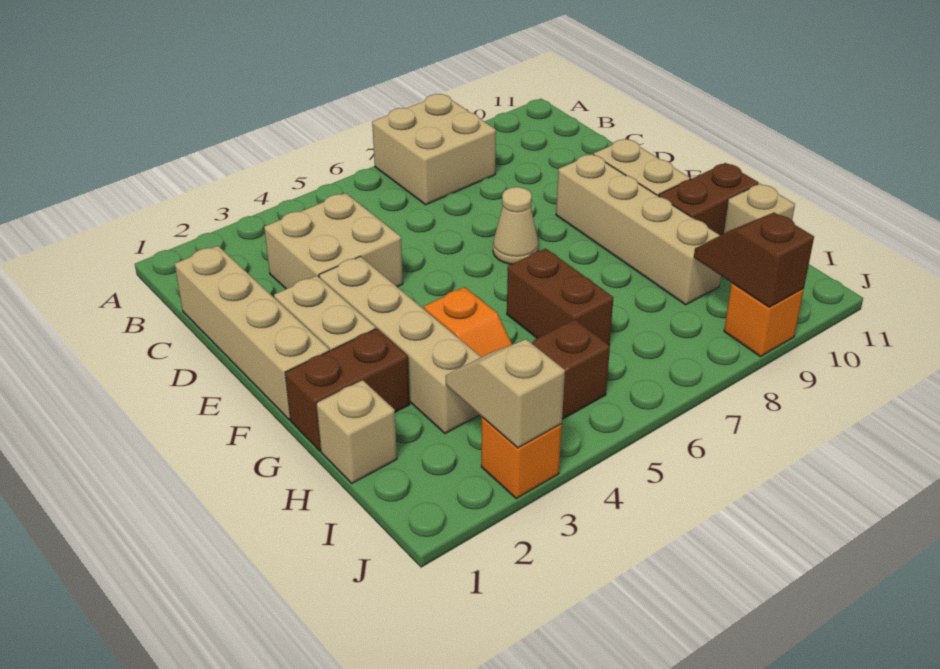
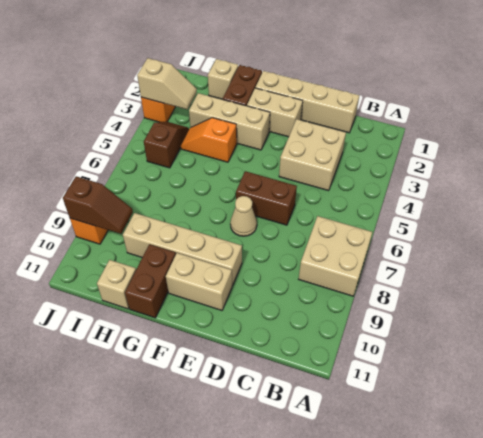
tan 1x4 brick [319,256,481,434] -> tan 1x3 brick [189,93,270,150]
brown 1x2 brick [507,248,613,345] -> brown 1x2 brick moved to [236,171,297,225]

